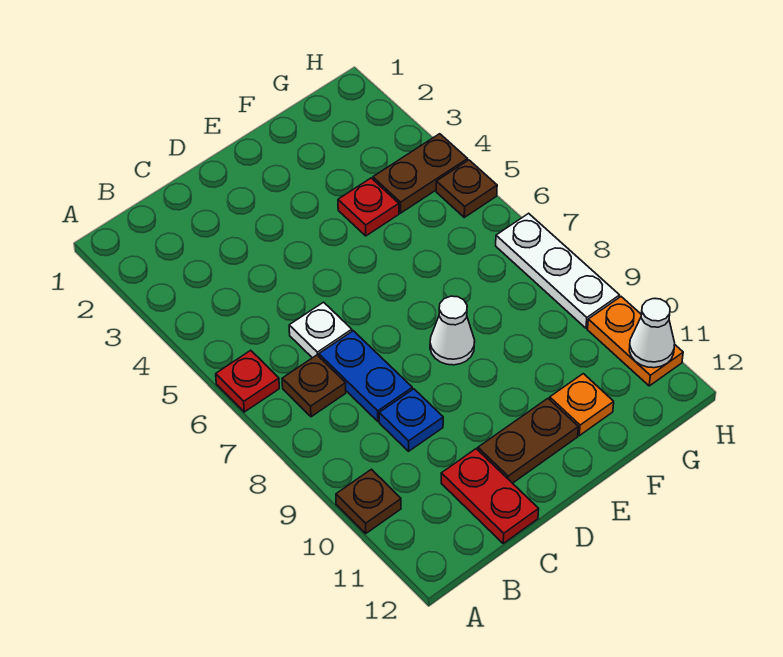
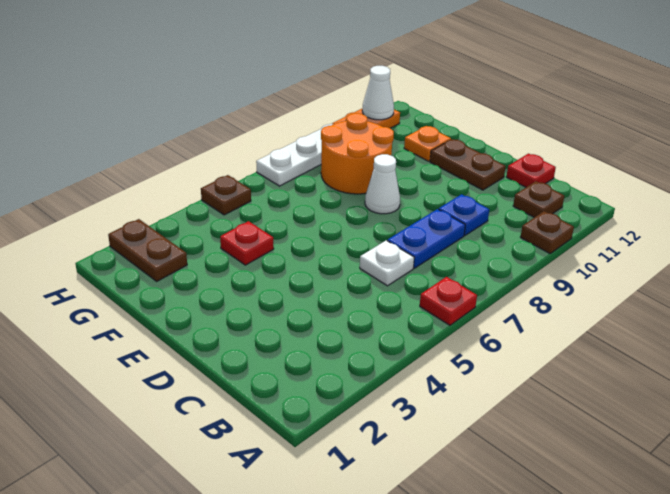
brown 1x1 plate [282,355,346,417] -> brown 1x1 plate moved to [513,181,564,217]
red 1x2 plate [441,449,539,543] -> red 1x1 plate [507,154,556,187]
none -> orange 2x2 round brick [321,113,394,194]
brown 1x2 plate [373,134,468,213] -> brown 1x2 plate moved to [108,219,187,281]

